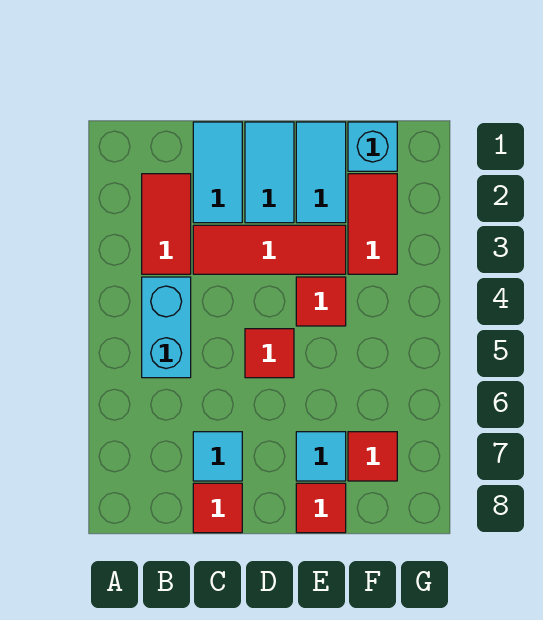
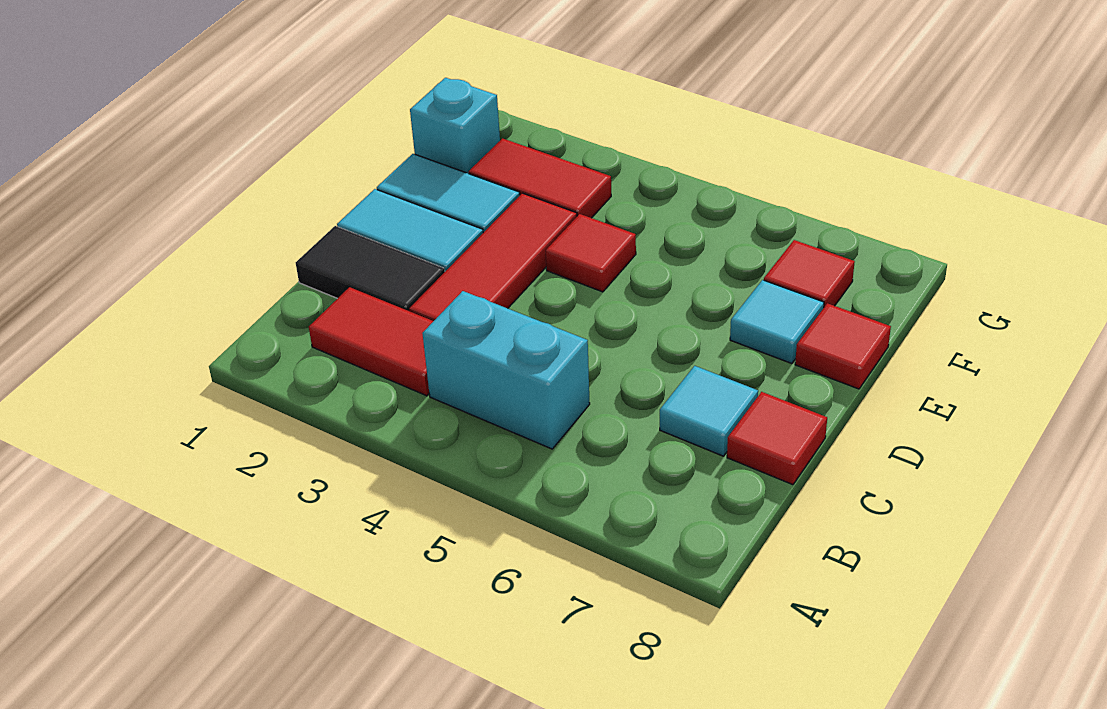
cyan 1x2 tile [193,122,242,223] -> black 1x2 tile [296,226,445,311]
red 1x1 tile [245,329,294,378] -> none

